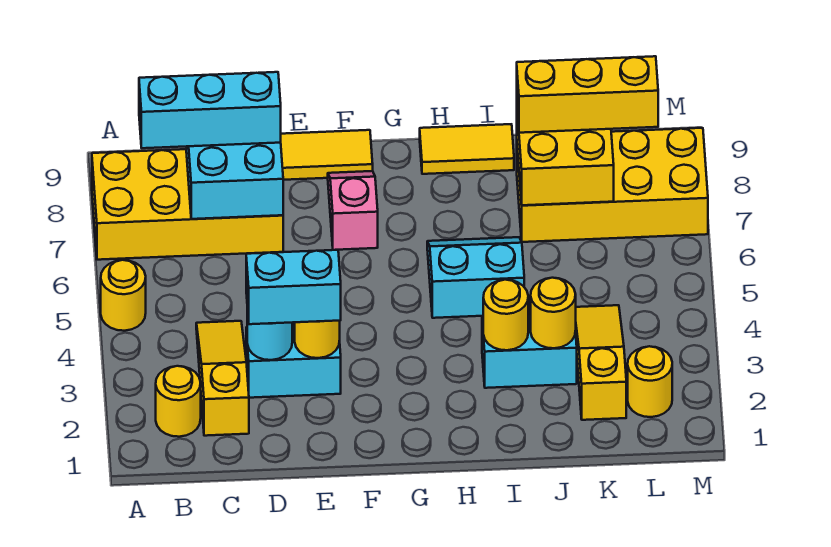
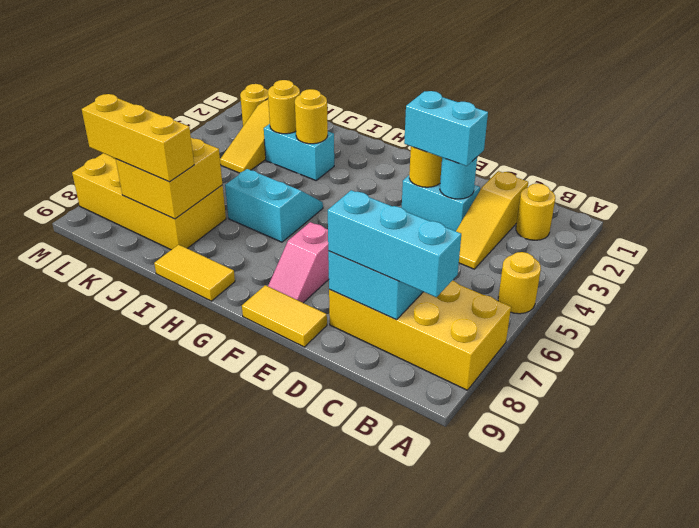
cyan 2x2 slope [427,237,524,318] -> cyan 2x2 slope turned to [225,169,323,242]

